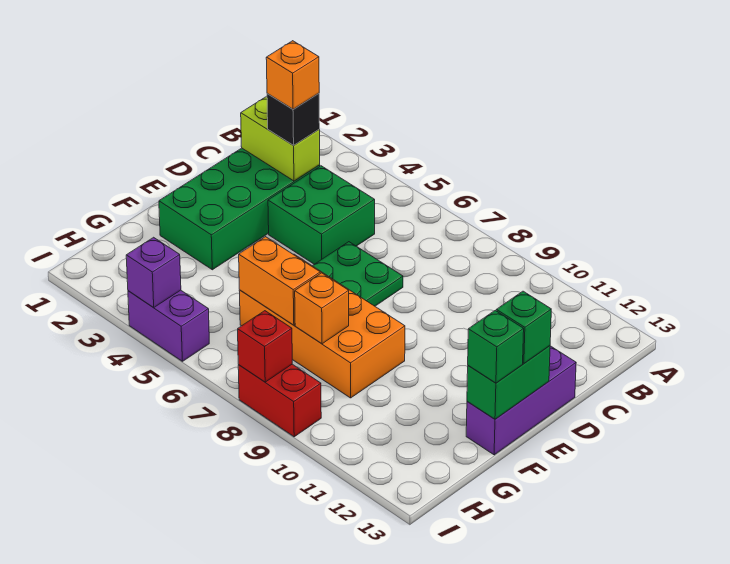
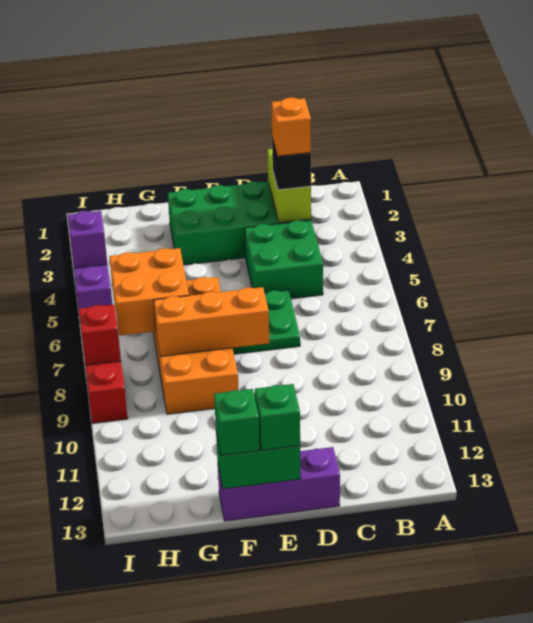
orange 1x2 brick [239,237,320,325] -> orange 2x2 brick [109,248,189,336]
orange 1x1 brick [295,273,349,344] -> orange 1x3 brick [154,287,269,356]

